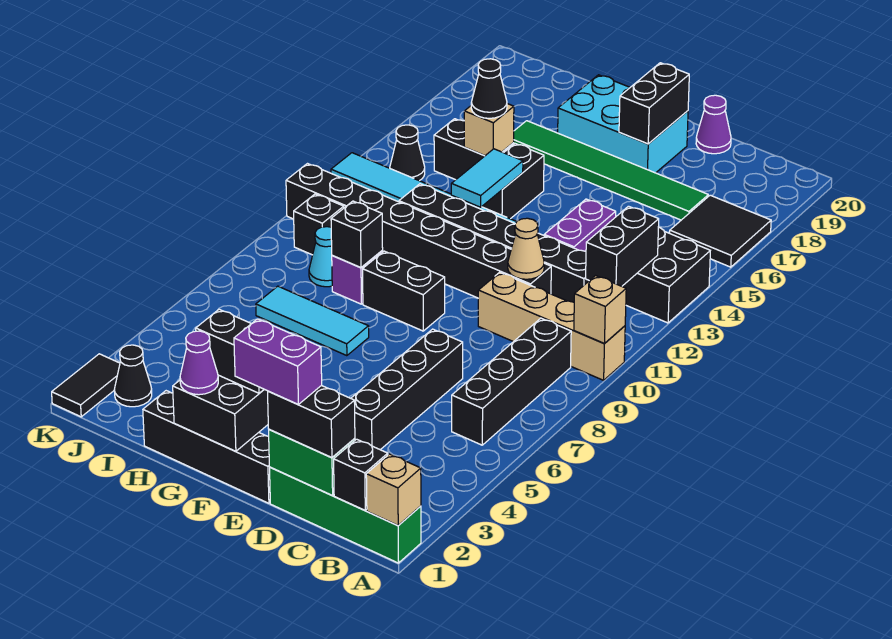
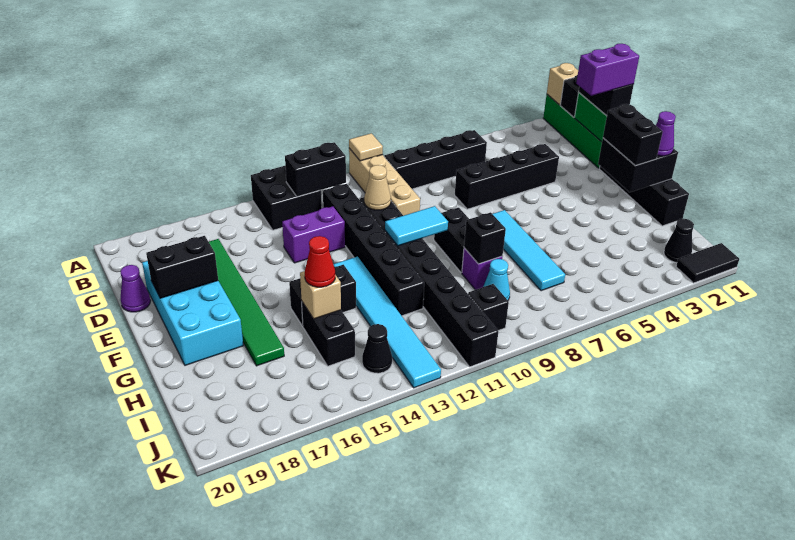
tan 1x1 brick [574,276,626,343] -> tan 1x1 tile [349,133,383,161]
black 2x2 tile [670,195,771,267] -> none
purple 1x2 brick [234,319,322,404] -> purple 1x2 brick turned to [576,44,639,96]
cyan 2x3 brick [558,75,688,173] -> cyan 2x4 brick [142,261,243,365]
cyan 1x3 tile [256,286,369,356] -> cyan 1x4 tile [493,210,565,291]
cyan 1x2 tile [451,149,523,207] -> cyan 1x2 tile moved to [385,206,448,246]
black 1x1 cone [471,59,507,118] -> red 1x1 cone [305,236,335,287]

